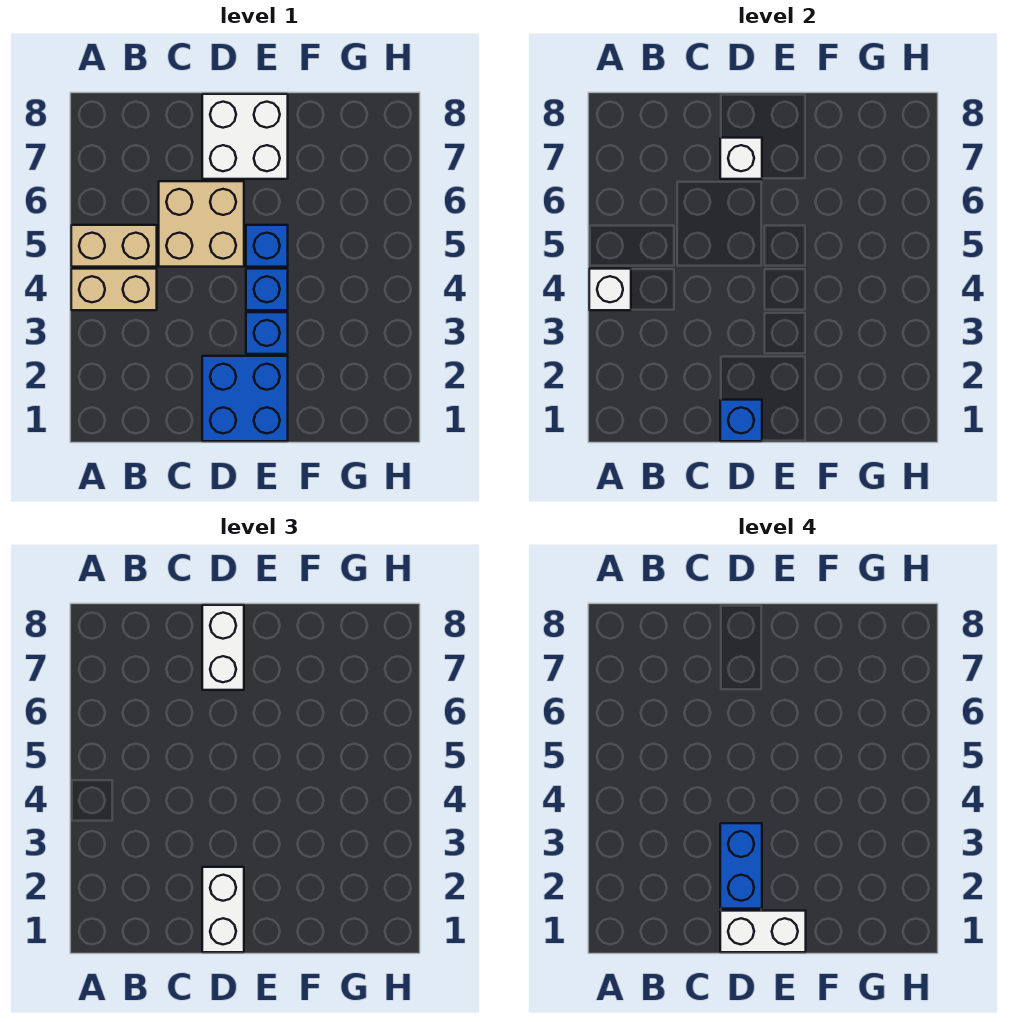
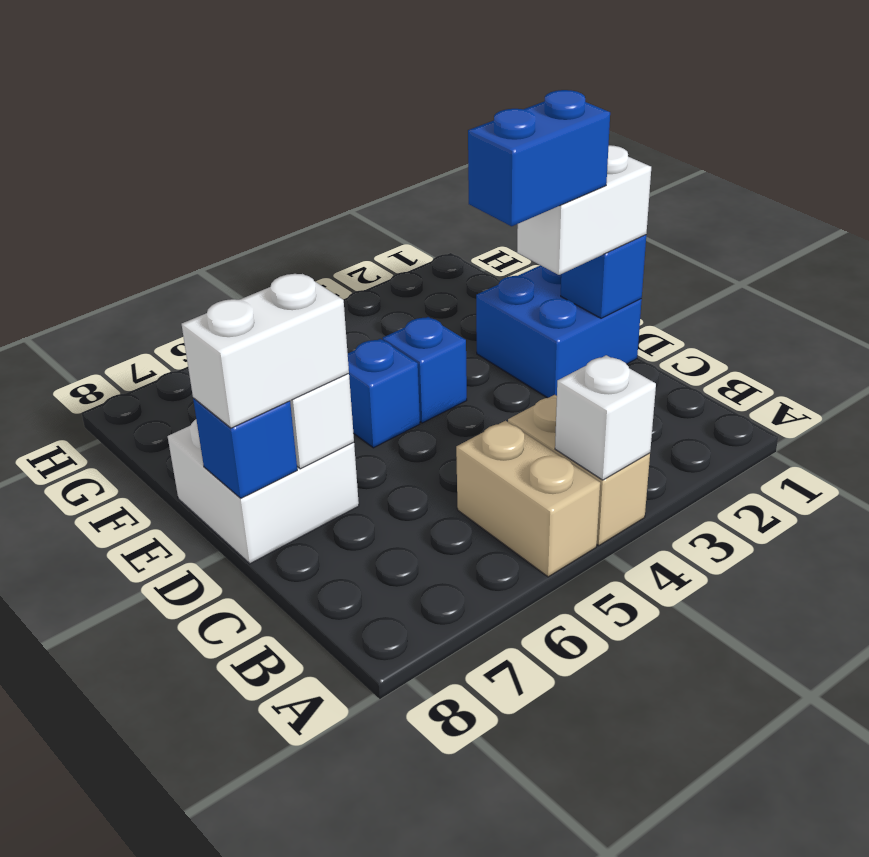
tan 2x2 brick [159,181,244,267] -> none
white 1x2 brick [720,911,806,952] -> none
blue 1x1 brick [246,312,288,354] -> blue 1x1 brick moved to [193,398,297,498]

